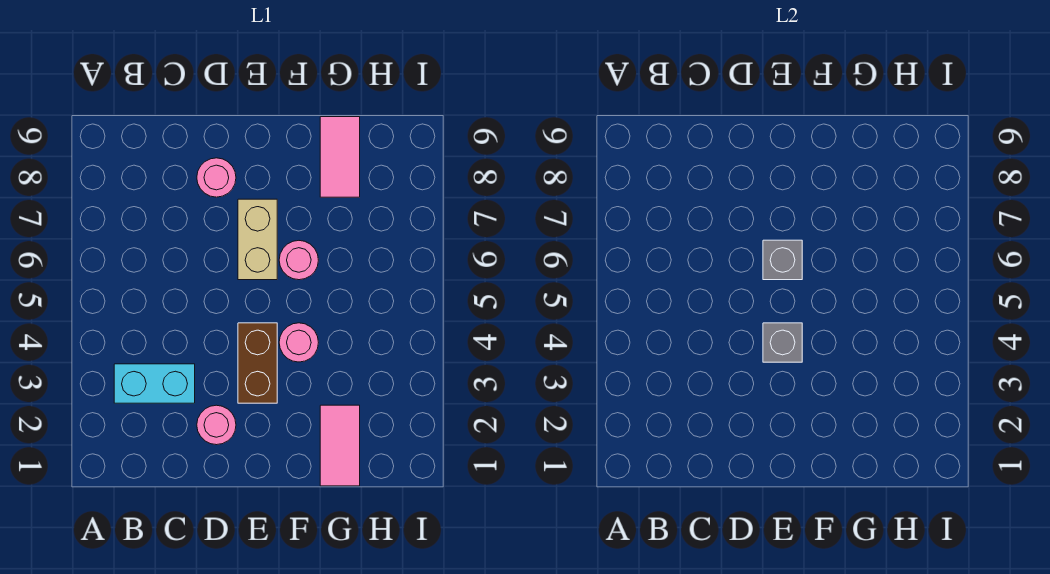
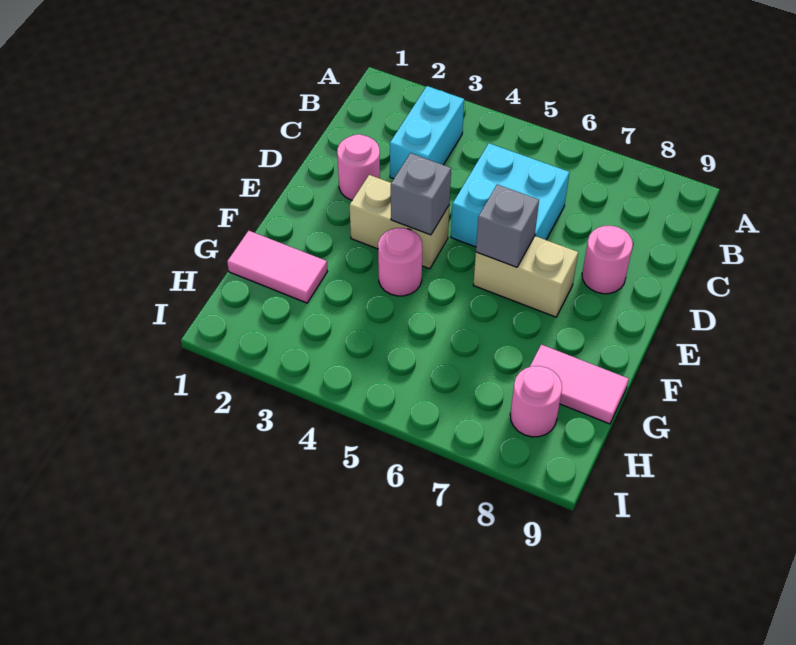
none -> cyan 2x2 brick [451,143,569,247]
brown 1x2 brick [238,323,277,403] -> tan 1x2 brick [350,175,449,269]
pink 1x1 round brick [279,241,318,280] -> pink 1x1 round brick moved to [510,366,562,437]

